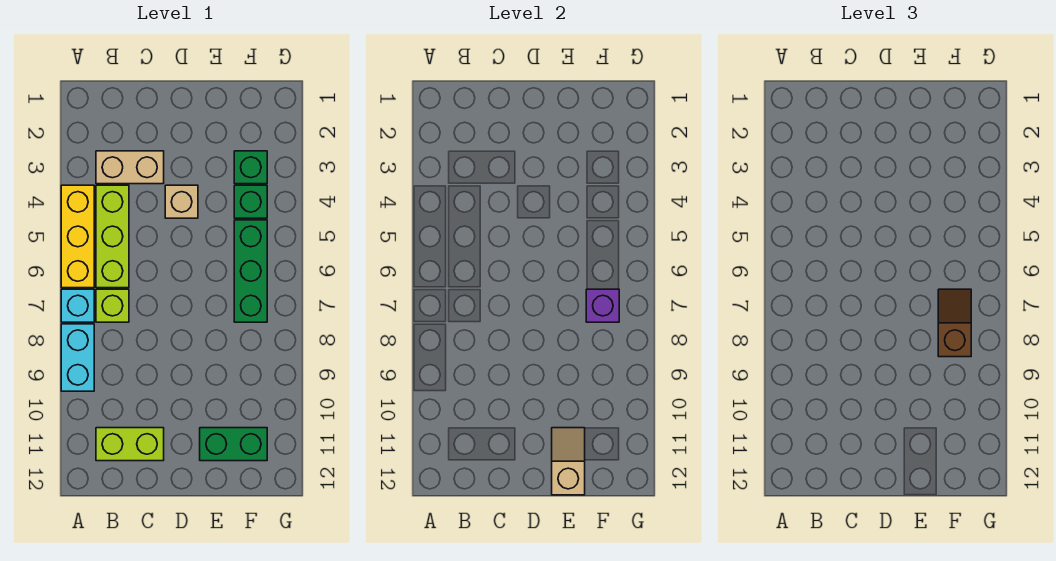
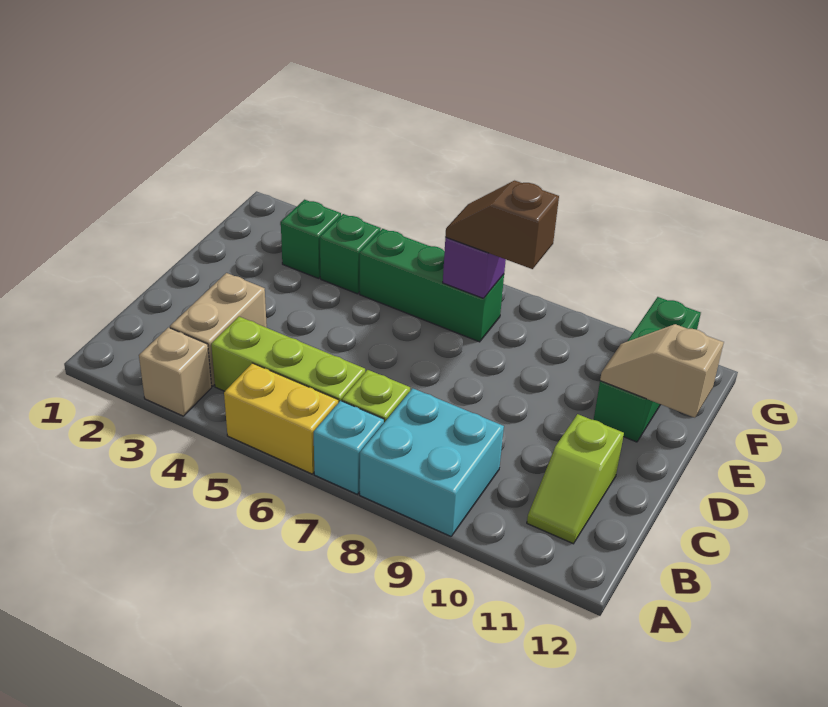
yellow 1x3 brick [61,185,94,288] -> yellow 1x2 brick [224,363,338,474]
cyan 1x2 brick [61,324,94,391] -> cyan 2x2 brick [360,388,504,536]
lime 1x2 brick [96,428,164,461] -> lime 1x2 slope [527,414,624,544]
tan 1x1 brick [165,185,198,218] -> tan 1x1 brick moved to [139,327,212,416]
green 1x2 brick [200,428,267,461] -> green 1x3 brick [594,297,701,442]

